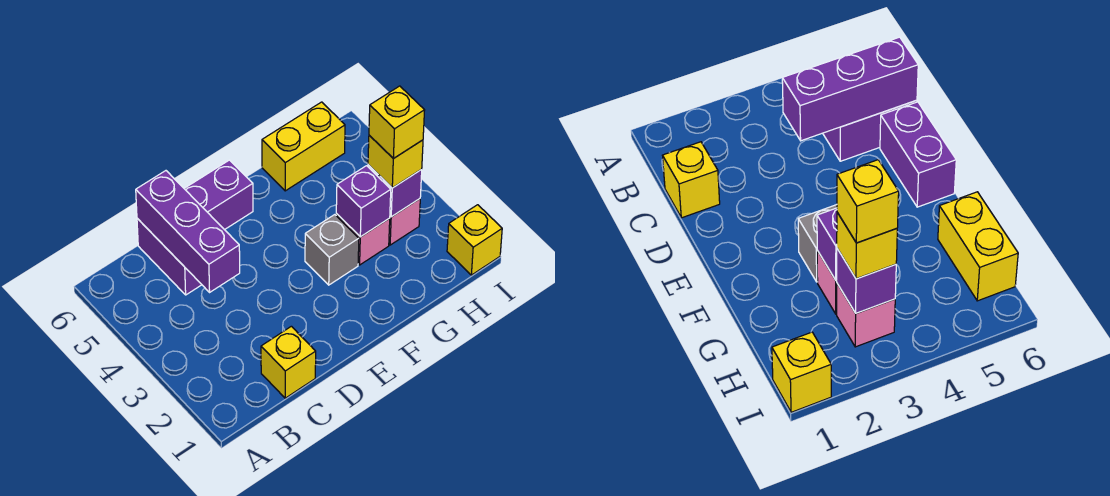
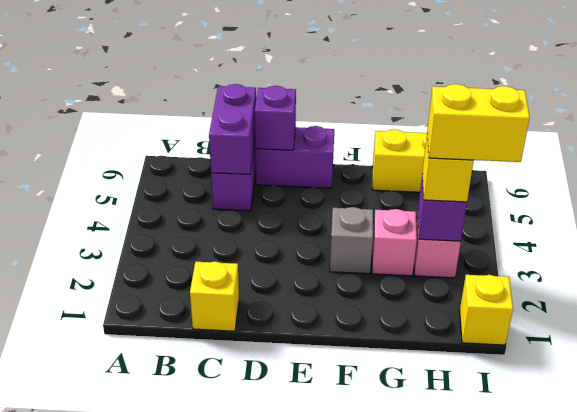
purple 1x3 brick [136,171,240,292] -> purple 1x2 brick [209,84,256,175]
purple 1x1 brick [336,166,391,237] -> purple 1x1 brick moved to [255,86,296,150]
yellow 1x1 brick [369,86,425,159] -> yellow 1x2 brick [427,84,530,162]

